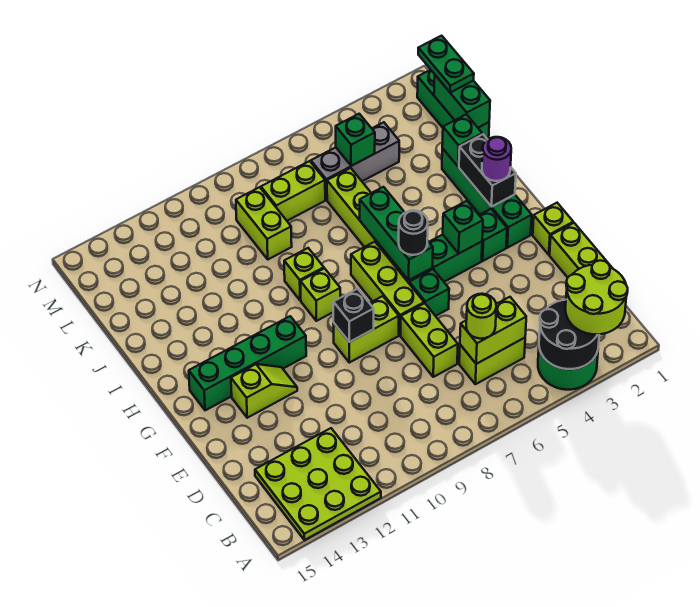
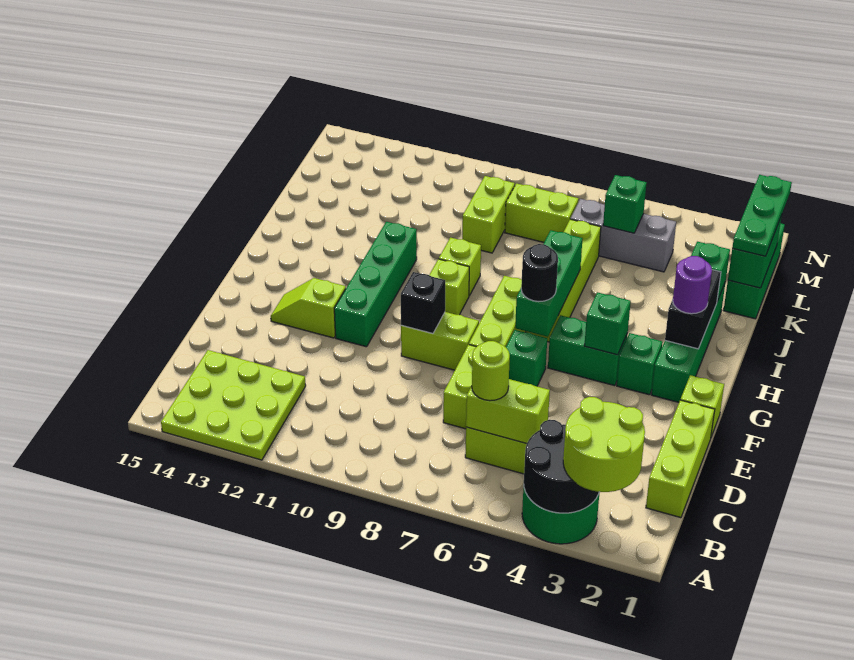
lime 1x2 slope [231,364,297,418] -> lime 1x2 slope turned to [271,278,346,338]
green 1x4 brick [189,316,306,410] -> green 1x4 brick turned to [334,222,417,347]
green 1x2 plate [418,36,474,93] -> green 1x3 plate [732,175,792,256]

